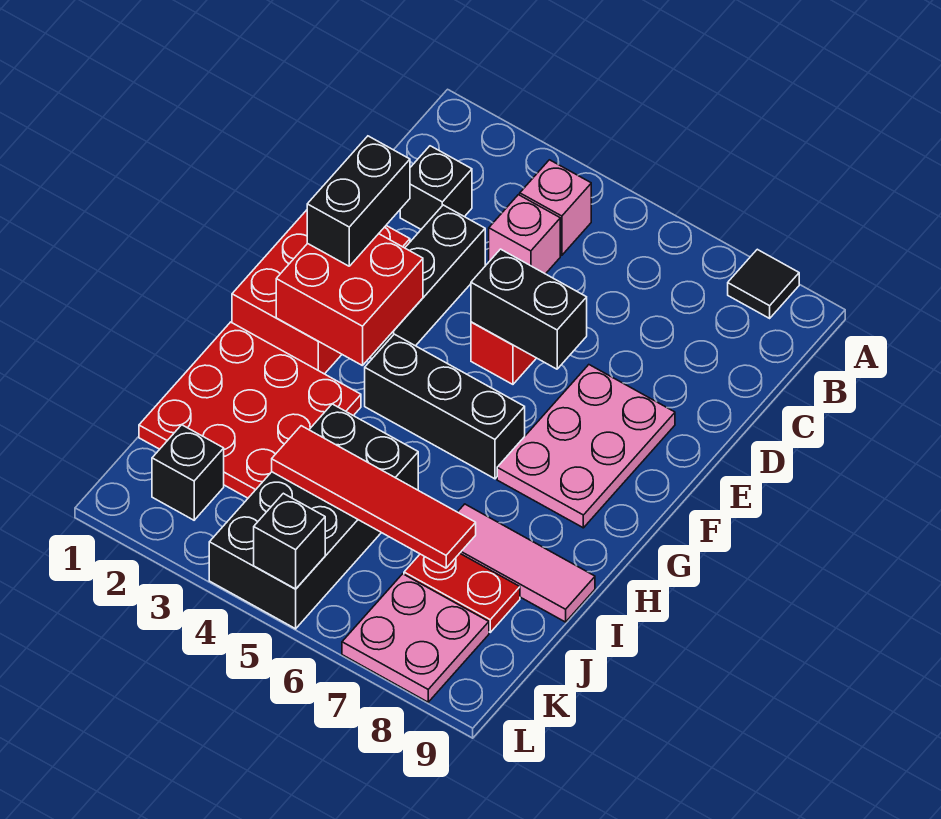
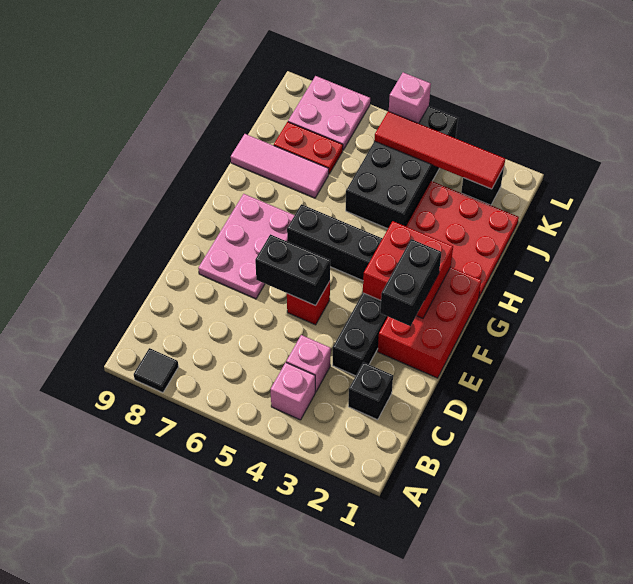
red 1x4 tile [272,426,476,568] -> red 1x4 tile moved to [374,111,505,189]
black 1x1 brick [254,493,325,589] -> pink 1x1 brick [389,72,431,123]

